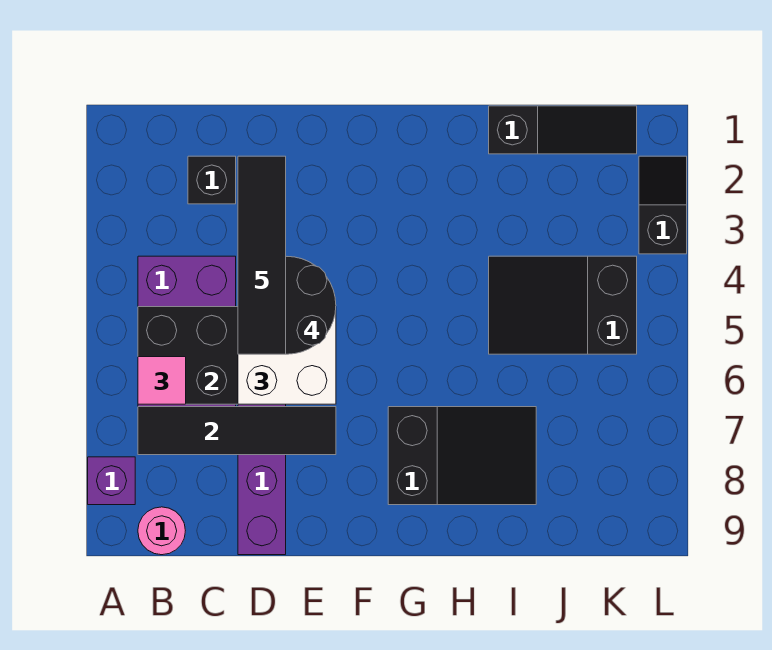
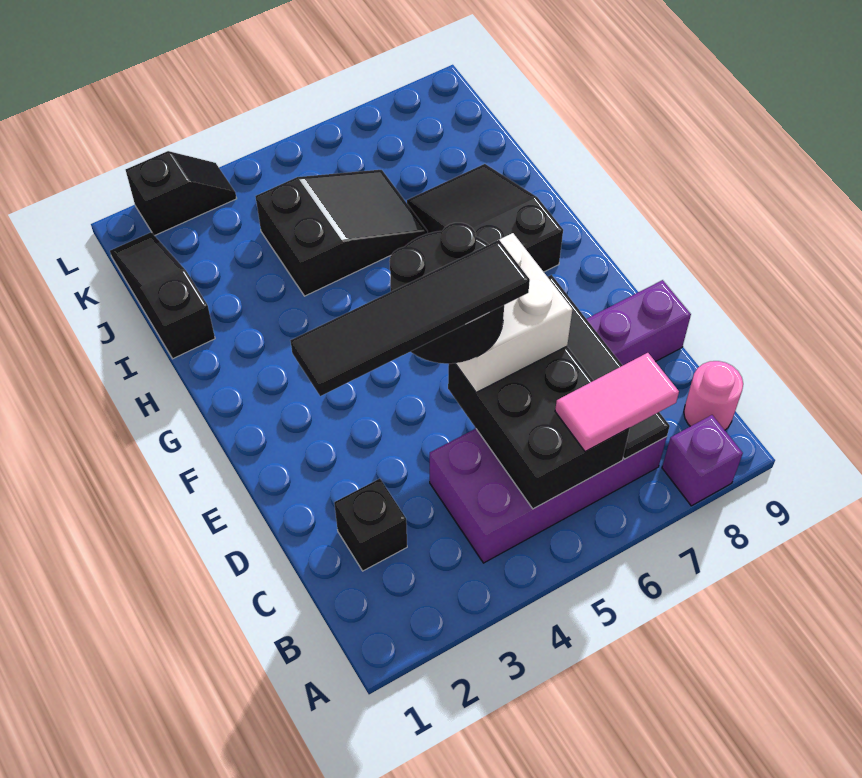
pink 1x1 tile [138,357,186,404] -> pink 1x2 tile [555,353,679,452]
black 2x3 slope [489,256,637,354] -> black 2x3 slope turned to [255,170,428,296]
black 1x2 slope [639,156,687,254] -> black 1x2 slope turned to [126,151,237,236]

